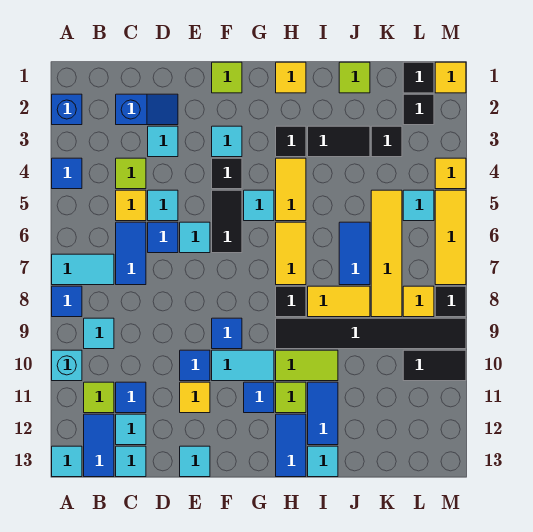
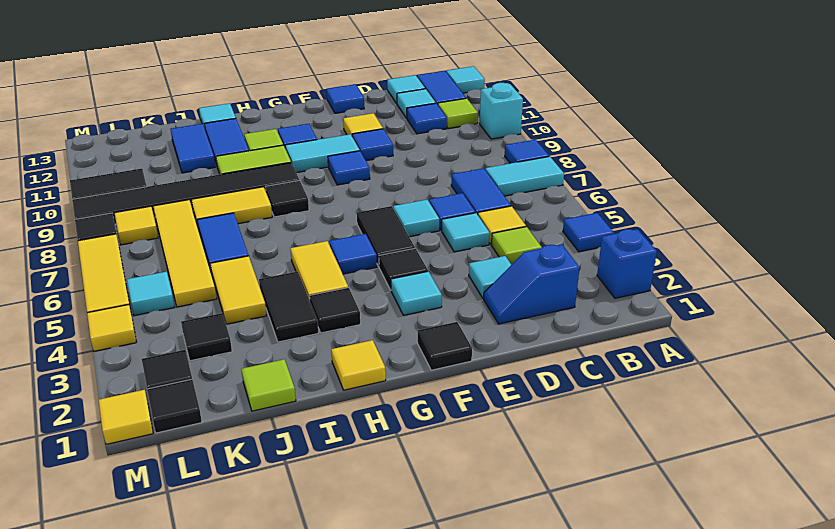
cyan 1x1 tile [84,318,114,349] -> none
cyan 1x1 tile [180,446,210,477] -> blue 1x1 tile [327,84,364,113]
lime 1x1 tile [212,62,242,93] -> black 1x1 tile [418,322,472,370]
cyan 1x1 tile [244,190,274,221] -> blue 1x1 tile [329,234,377,274]
yellow 1x2 tile [276,222,306,285] -> yellow 1x2 tile moved to [210,256,267,324]
blue 1x2 tile [276,414,306,477] -> blue 1x2 tile moved to [171,124,215,173]
black 1x2 tile [308,126,370,157] -> black 1x2 tile turned to [259,272,318,342]

